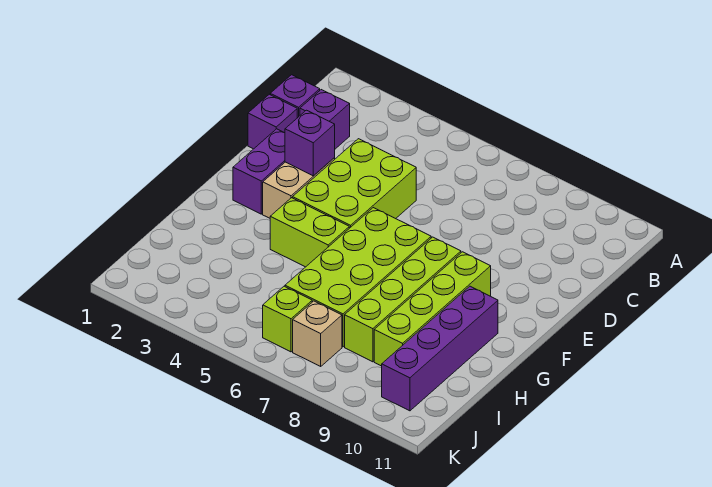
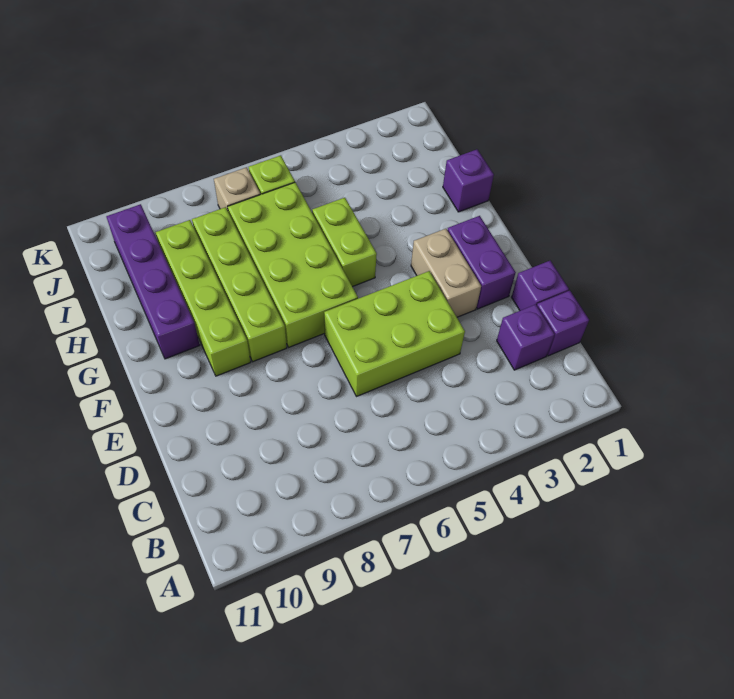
lime 2x3 brick [293,139,416,228] -> lime 2x3 brick turned to [324,271,465,397]
purple 1x1 brick [285,110,335,176] -> purple 1x1 brick moved to [443,149,494,212]
lime 1x2 brick [270,198,349,267] -> lime 1x2 brick turned to [312,198,377,287]

